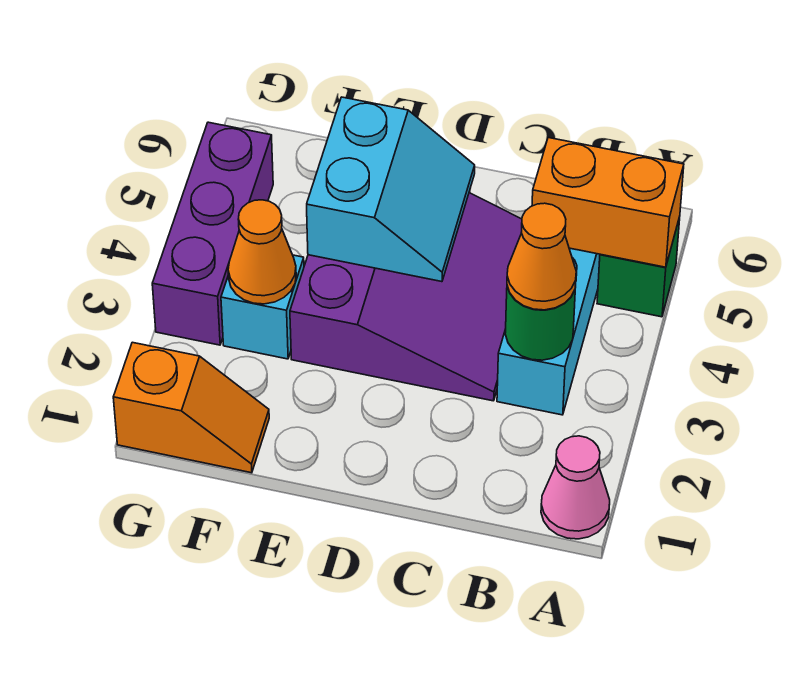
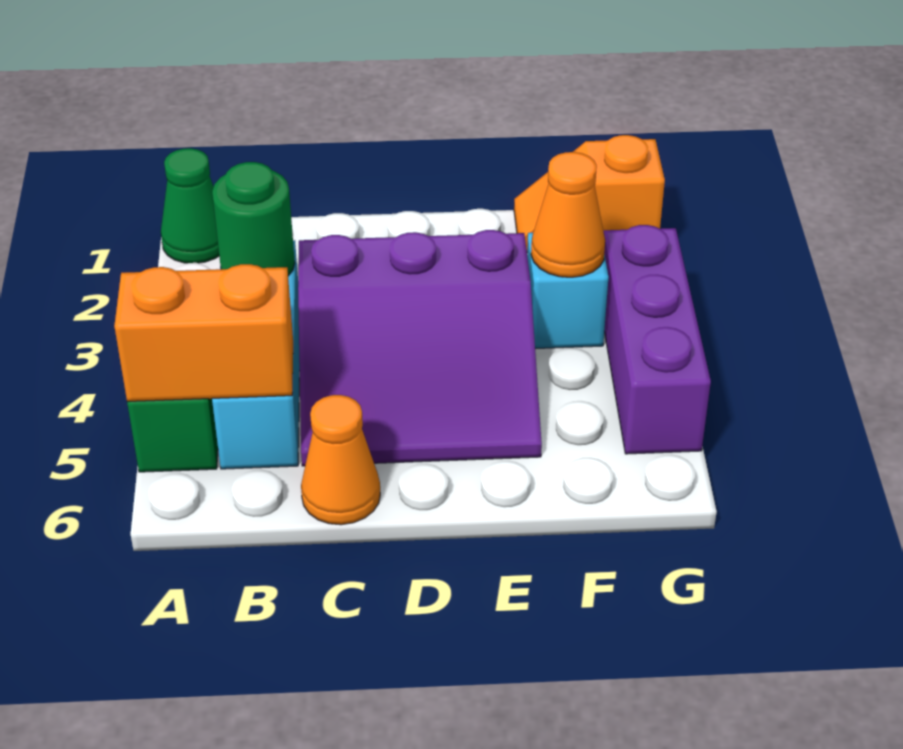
pink 1x1 cone [541,436,610,539] -> green 1x1 cone [161,148,219,263]
orange 1x1 cone [507,203,576,310] -> orange 1x1 cone moved to [301,395,380,525]
purple 3x3 slope [290,193,522,401] -> purple 3x3 slope turned to [298,230,542,466]
cyan 2x2 slope [307,97,475,282] -> none

